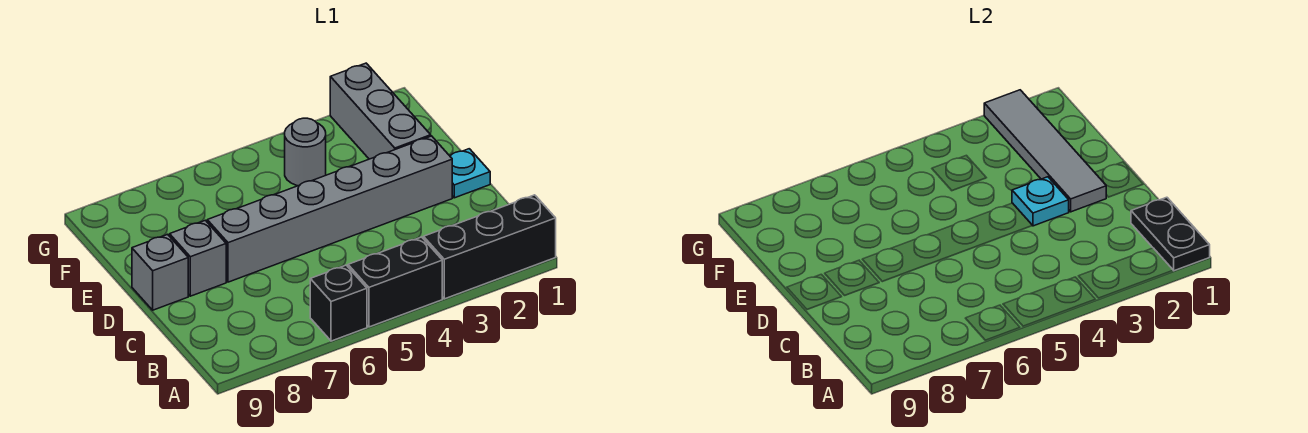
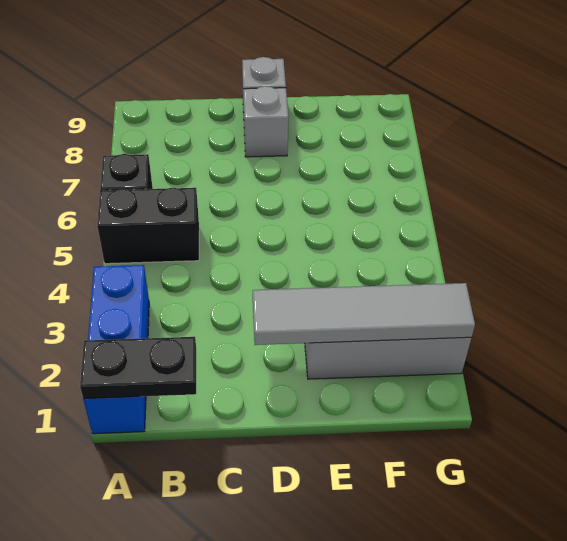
black 1x3 brick [424,195,556,299] -> blue 1x3 brick [83,265,149,434]
black 1x2 brick [348,237,442,327] -> black 1x2 brick turned to [97,188,199,264]
cyan 1x1 plate [450,149,490,198] -> none
grey 1x6 brick [207,136,452,282] -> none
cyan 1x1 plate [1012,177,1069,226] -> none
grey 1x1 round brick [285,118,326,186] -> none

